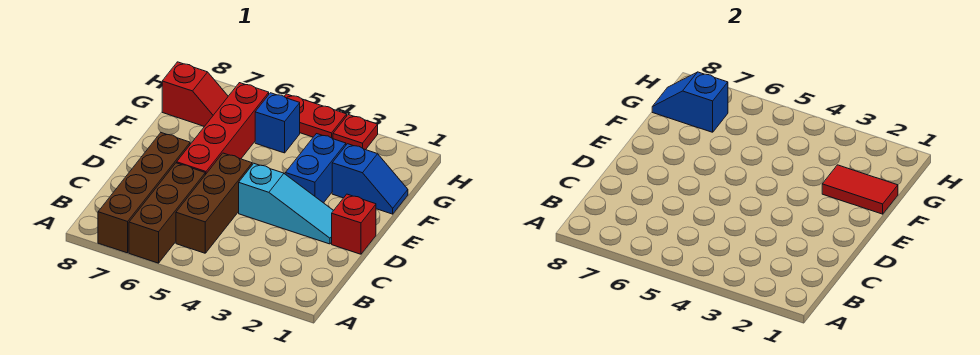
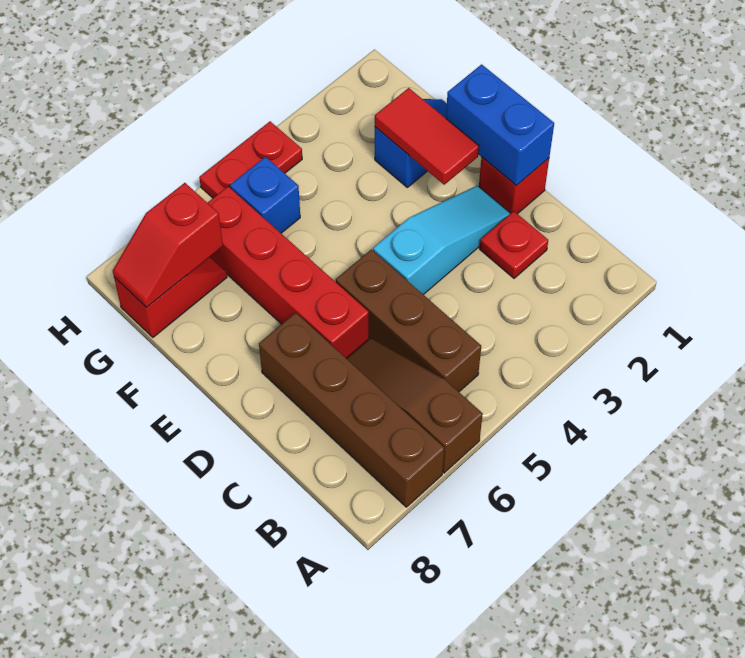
brown 1x3 brick [129,163,205,263] -> brown 1x3 slope [346,338,483,473]
blue 1x2 brick [285,134,346,203] -> blue 1x2 brick moved to [446,64,554,186]
red 1x2 tile [822,165,898,214] -> red 1x2 tile turned to [375,88,479,185]
blue 1x2 slope [652,72,728,132] -> red 1x2 slope [113,183,223,307]
red 1x1 plate [333,115,378,150] -> red 1x1 plate moved to [480,211,548,278]

